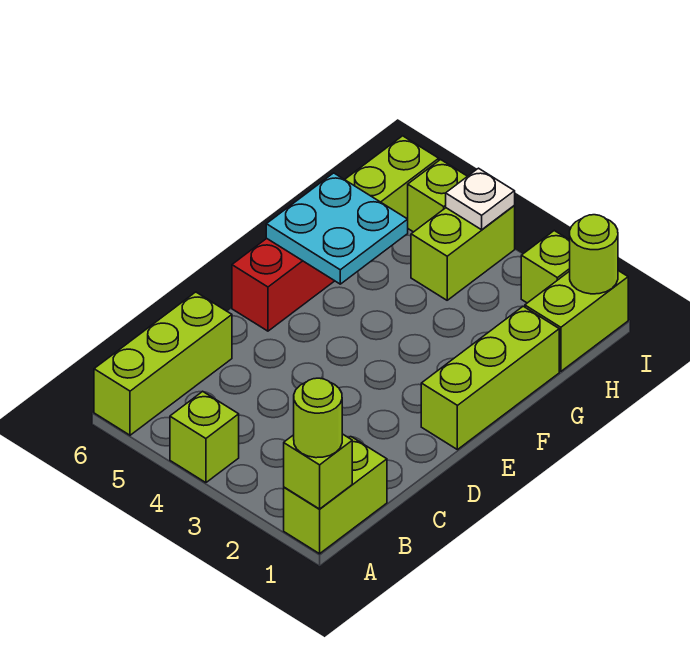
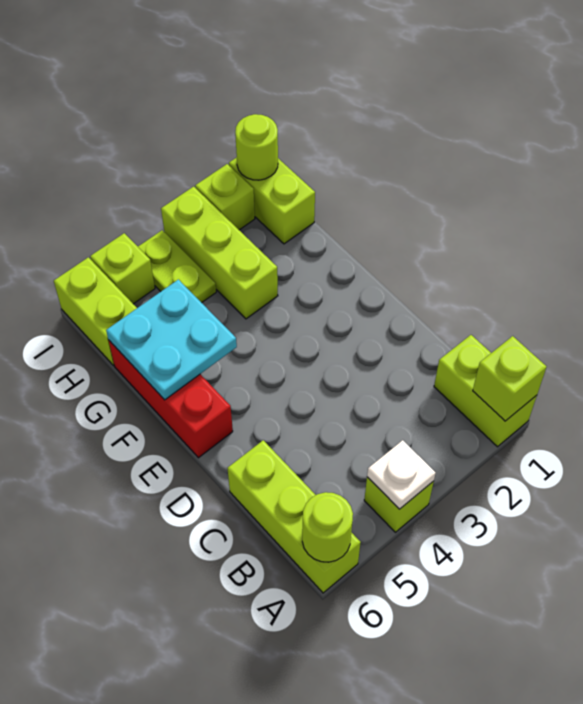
lime 1x1 round brick [294,378,342,458] -> lime 1x1 round brick moved to [302,492,353,562]
lime 1x3 brick [421,306,559,450] -> lime 1x3 brick moved to [161,187,278,319]
lime 1x2 brick [411,206,515,300] -> lime 1x2 plate [138,230,216,303]
white 1x1 plate [446,168,515,230] -> white 1x1 plate moved to [367,440,436,509]

